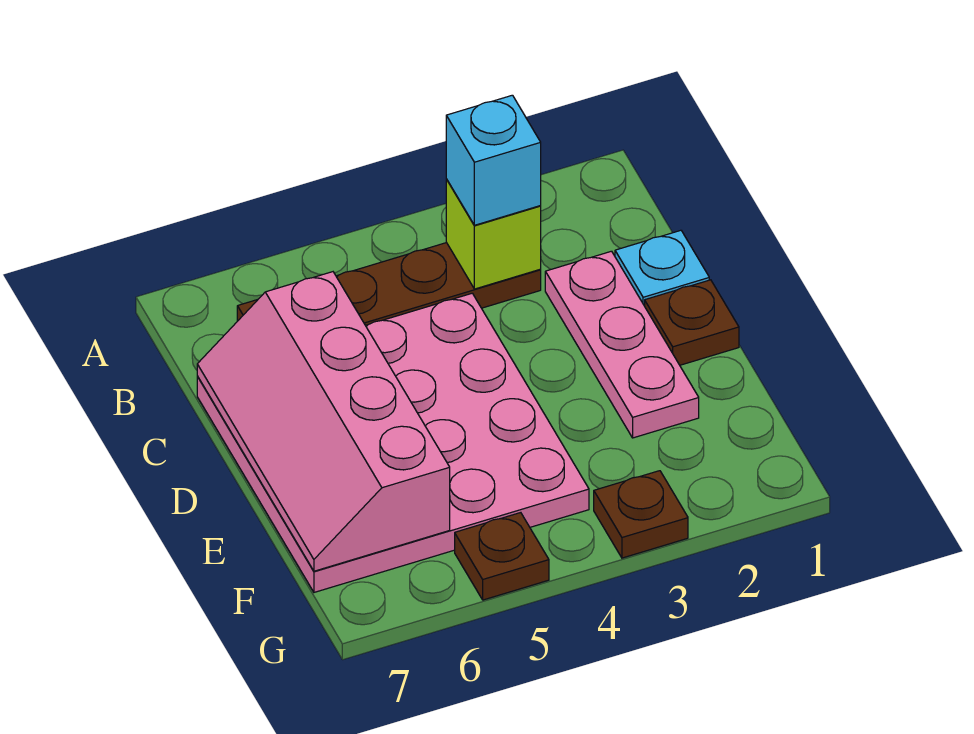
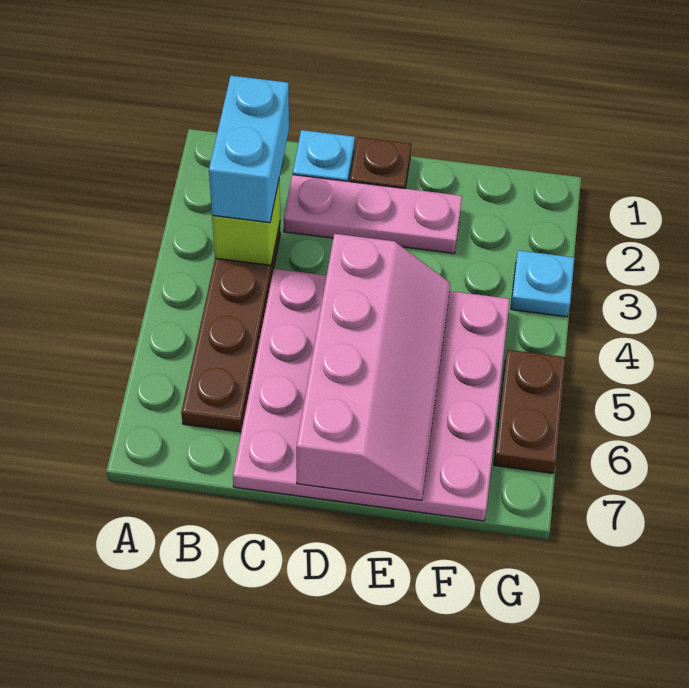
cyan 1x1 brick [446,95,541,225] -> cyan 1x2 brick [209,76,289,223]
pink 2x4 slope [197,272,450,571] -> pink 2x4 slope turned to [296,234,451,500]
brown 1x1 plate [594,471,688,558] -> cyan 1x1 plate [511,250,574,317]
brown 1x1 plate [455,513,549,600] -> brown 1x2 plate [494,350,566,473]

